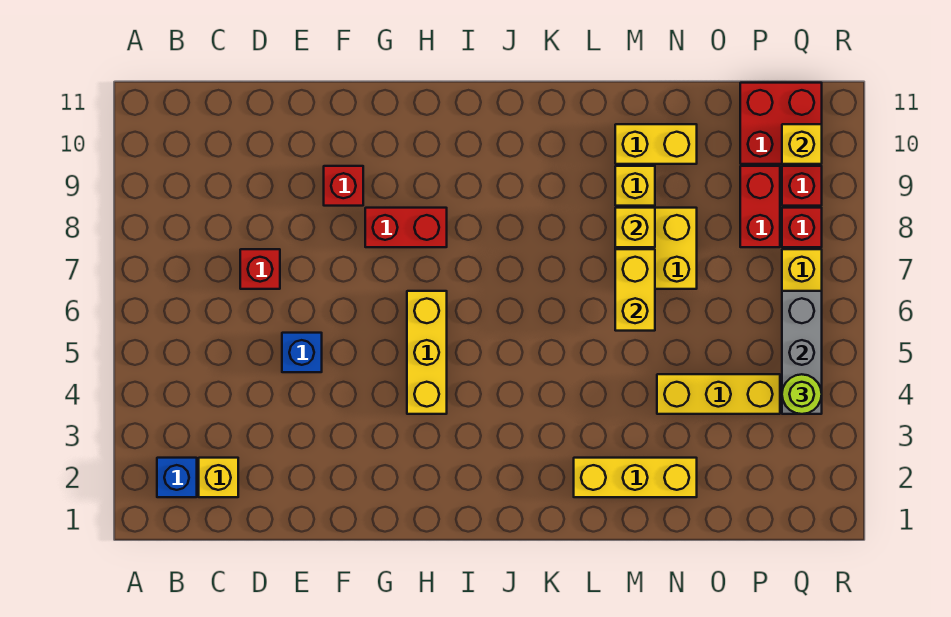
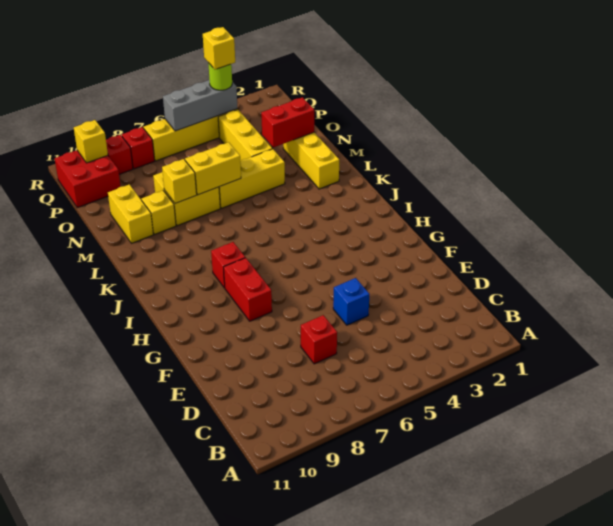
blue 1x1 brick [157,458,197,497] -> none
yellow 1x1 brick [199,458,238,497] -> yellow 1x1 brick moved to [203,27,235,69]
red 1x1 brick [324,166,363,206] -> red 1x1 brick moved to [211,242,245,288]
yellow 1x3 brick [407,291,447,414] -> yellow 1x3 brick moved to [219,149,285,208]
red 1x2 brick [740,166,780,247] -> red 1x2 brick moved to [261,97,314,147]

